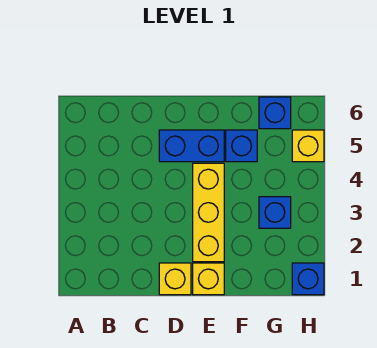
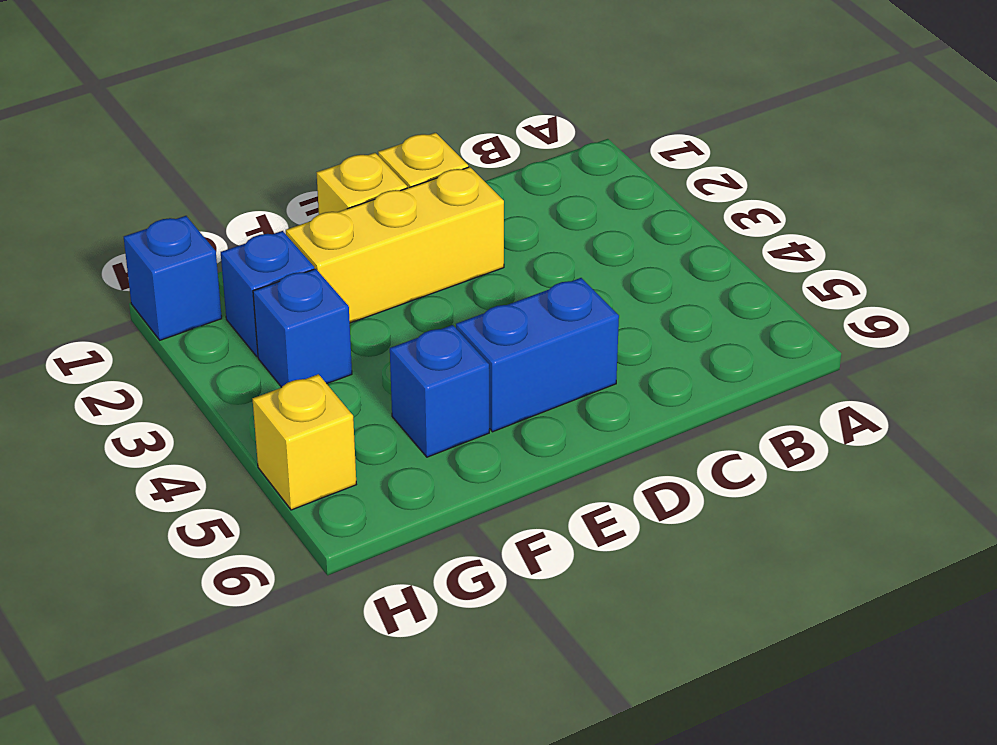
yellow 1x3 brick [193,163,224,262] -> yellow 1x3 brick turned to [286,167,504,323]
blue 1x1 brick [259,97,291,129] -> blue 1x1 brick moved to [221,231,314,357]

